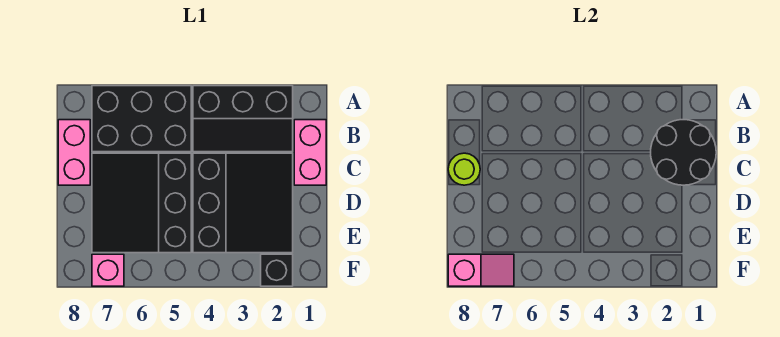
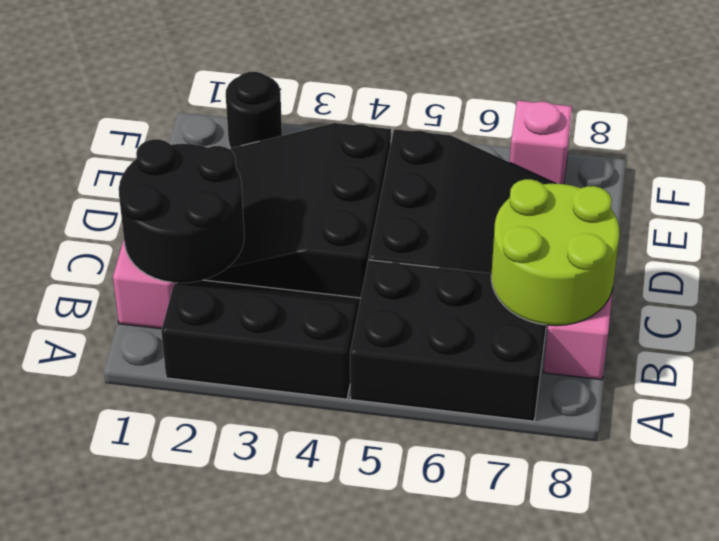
lime 1x1 round brick [448,153,480,185] -> lime 2x2 round brick [491,179,619,326]
black 1x1 brick [261,254,293,286] -> black 1x1 round brick [226,72,282,148]
pink 1x2 slope [448,254,514,286] -> none

